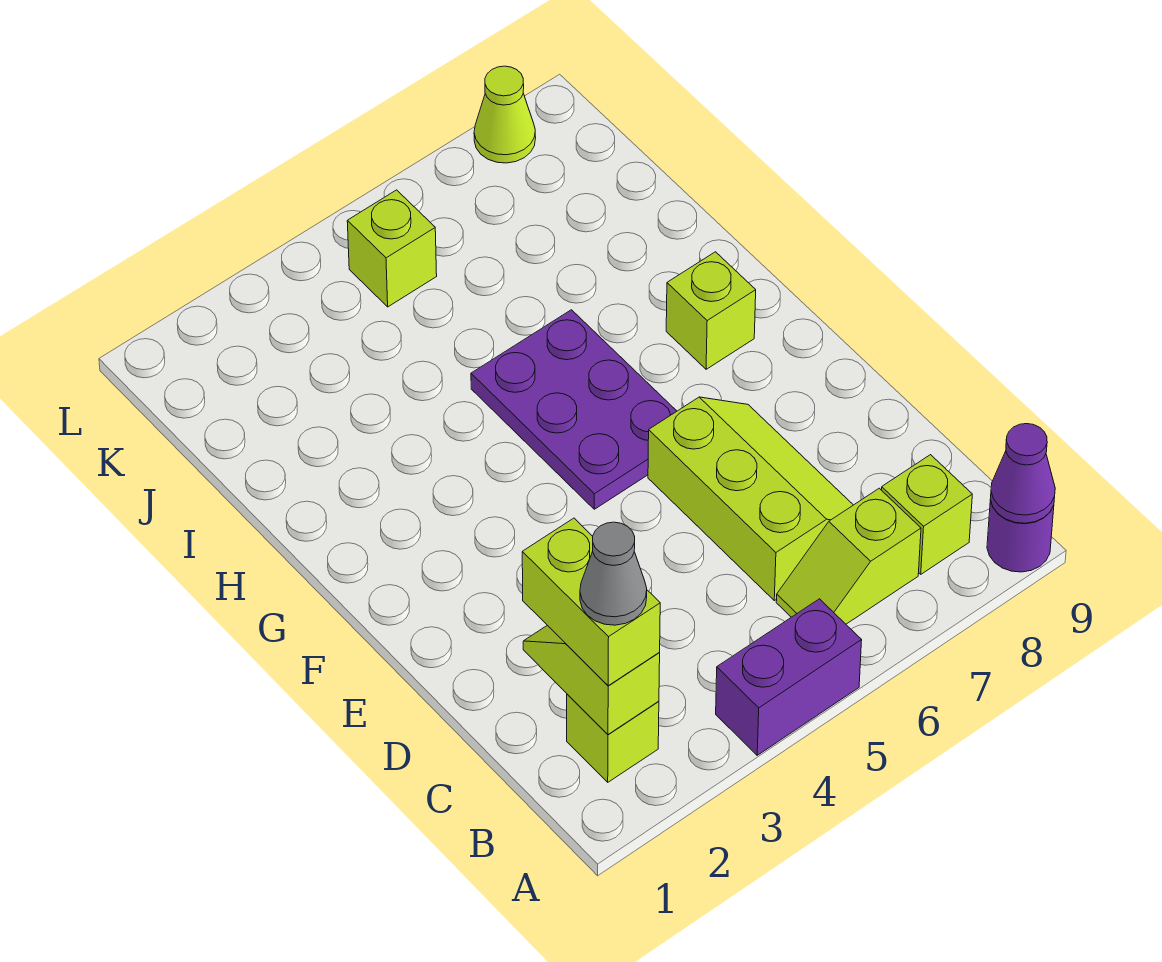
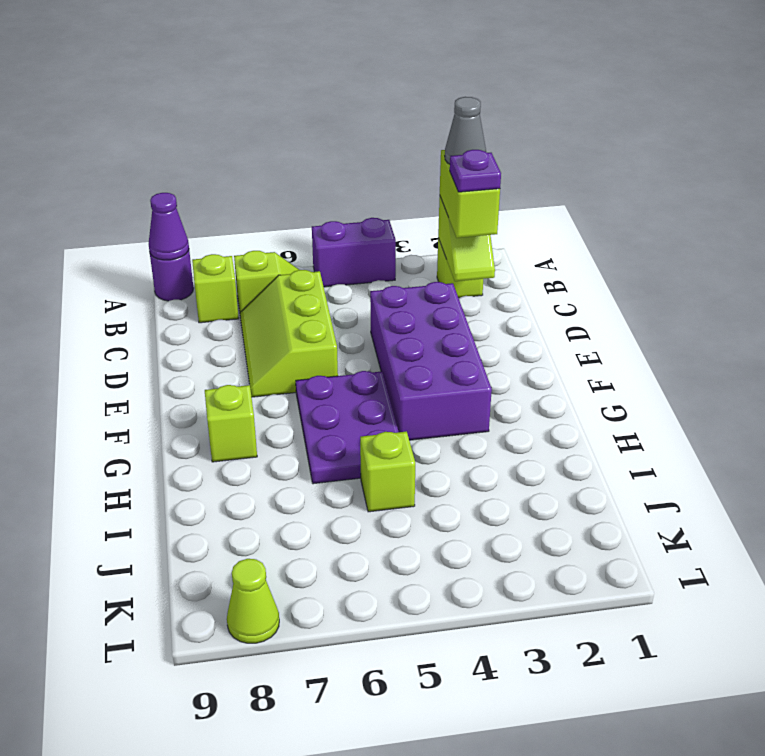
none -> purple 1x1 plate [450,150,501,192]
none -> purple 2x4 brick [370,282,492,440]
lime 1x1 brick [347,190,437,307] -> lime 1x1 brick moved to [360,431,415,512]

